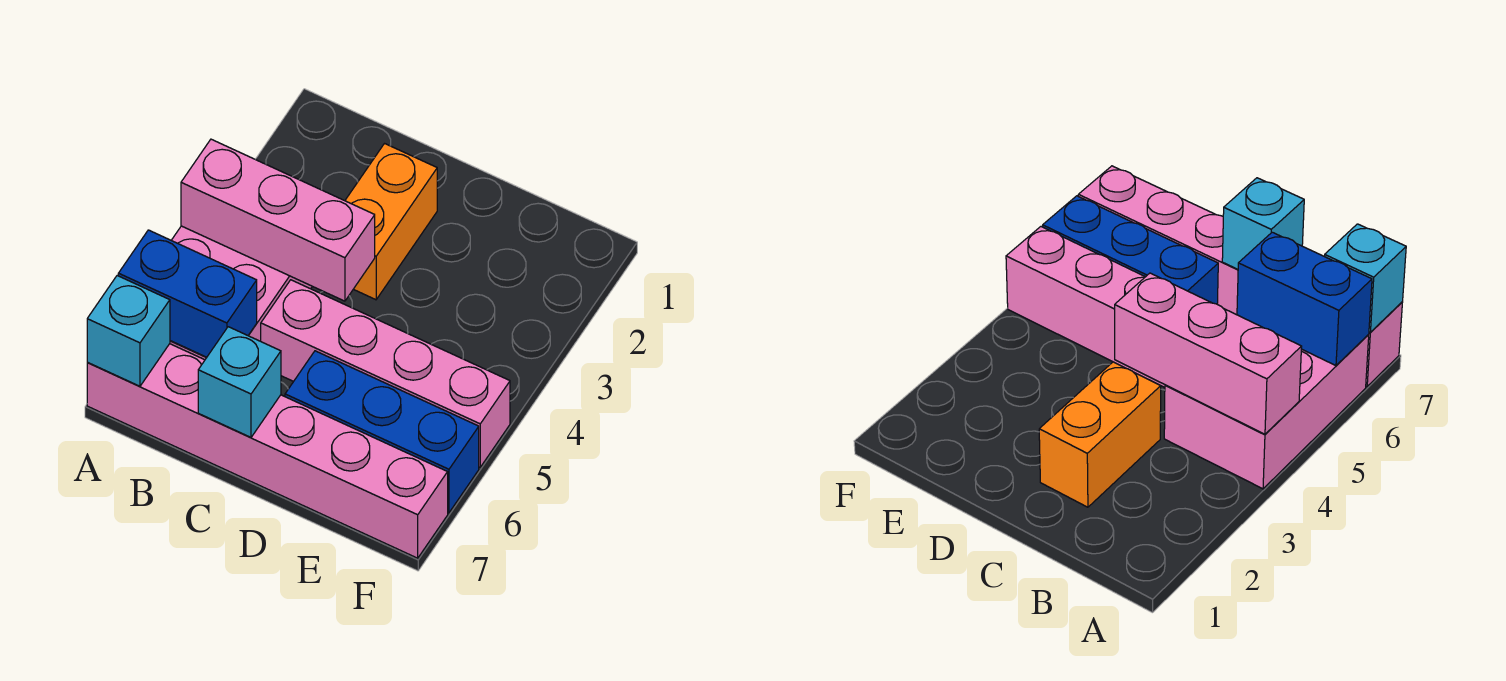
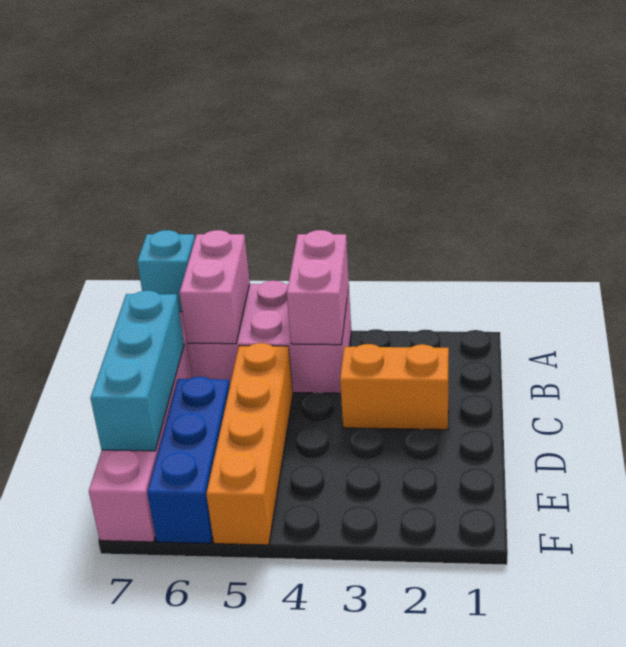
pink 1x3 brick [181,139,375,301] -> pink 1x2 brick [287,230,349,345]
blue 1x2 brick [118,230,257,357] -> pink 1x2 brick [180,230,250,344]
pink 1x4 brick [261,280,510,467] -> orange 1x4 brick [206,343,293,545]
cyan 1x1 brick [198,327,281,438] -> cyan 1x3 brick [90,291,184,451]

